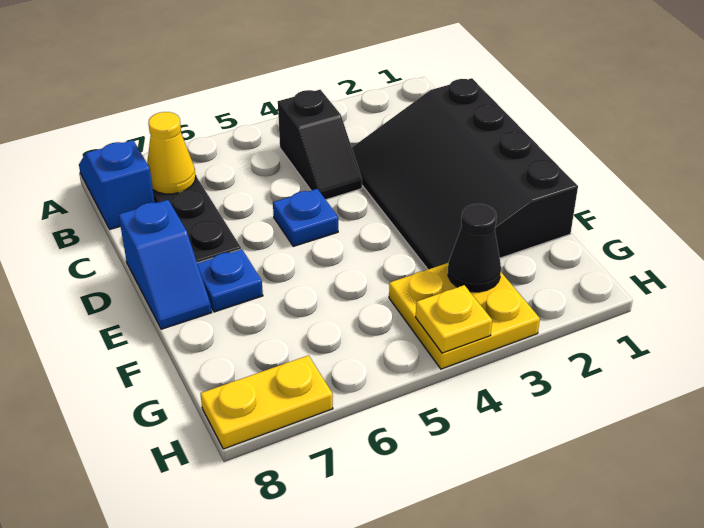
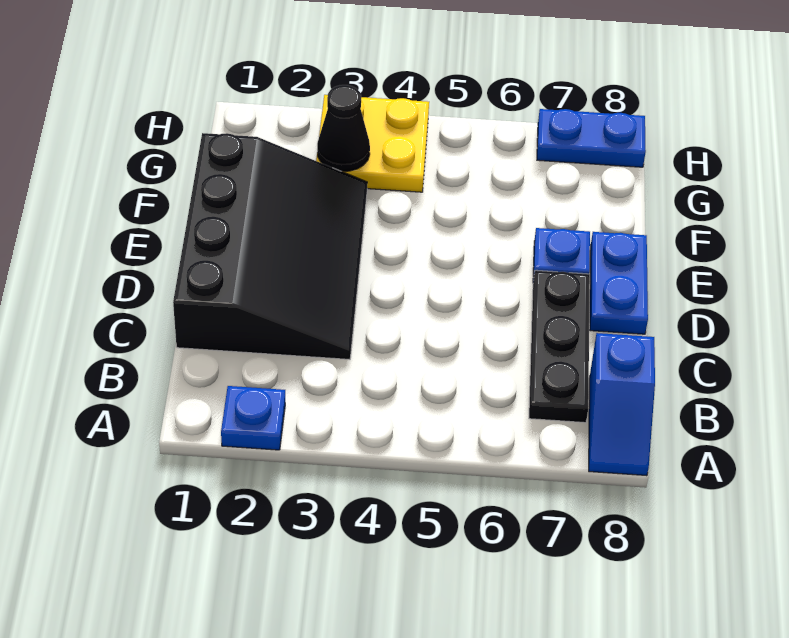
black 1x2 slope [278,90,362,200] -> none
yellow 1x1 cone [147,112,196,194] -> none
blue 1x1 plate [273,189,338,246] -> blue 1x1 plate moved to [221,386,285,450]
blue 1x2 slope [119,200,211,329] -> blue 1x2 plate [590,232,648,334]
yellow 1x1 plate [416,285,492,353] -> none
yellow 1x2 plate [200,355,333,449] -> blue 1x2 plate [537,109,646,167]

